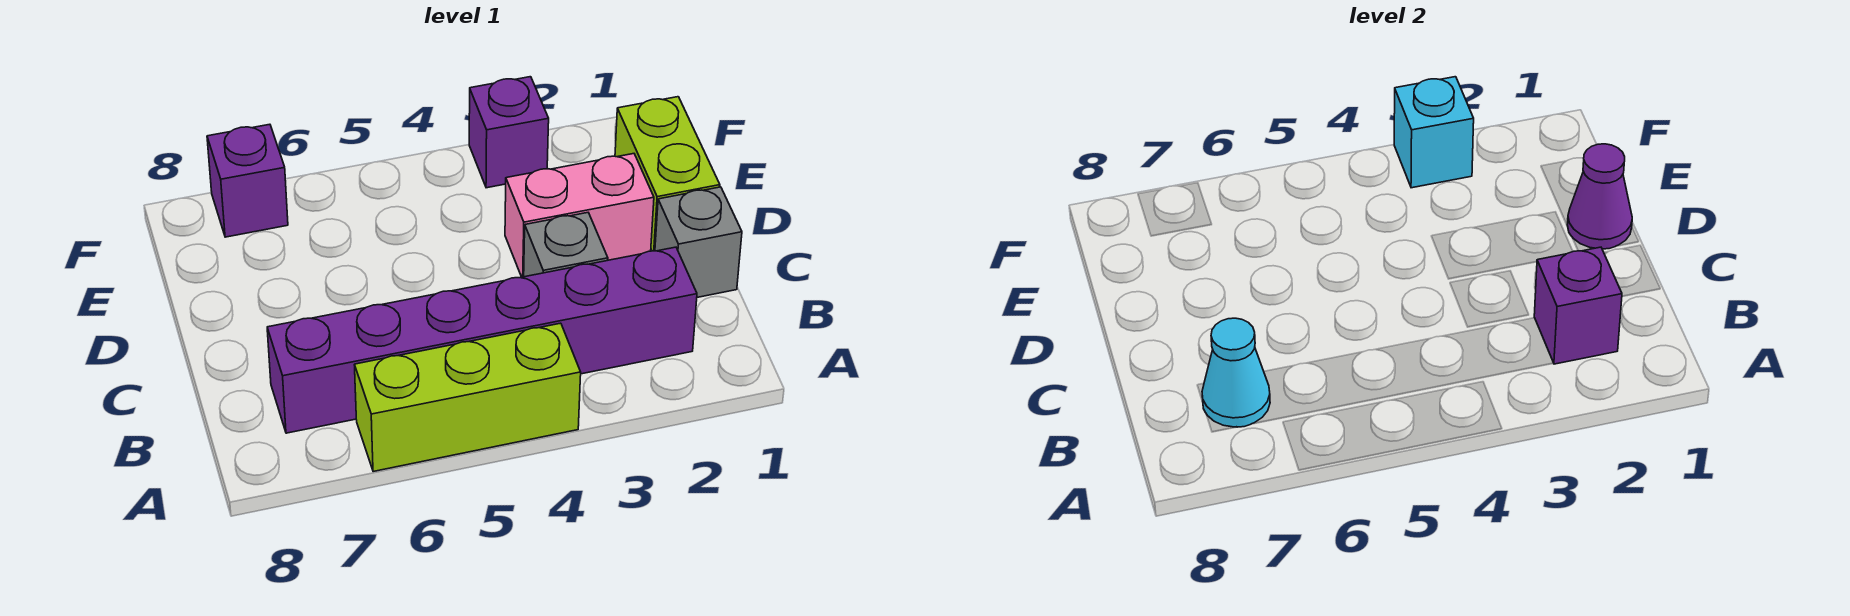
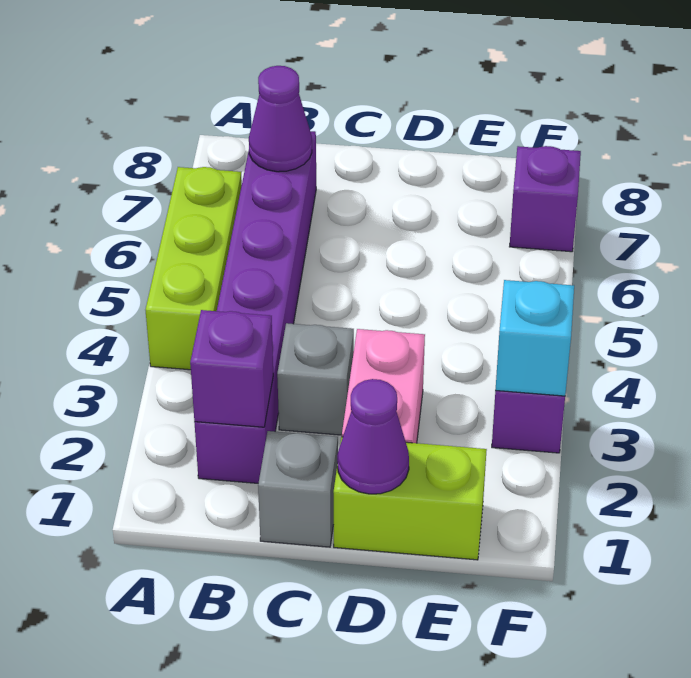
cyan 1x1 cone [1202,318,1270,427] -> purple 1x1 cone [249,66,312,172]

